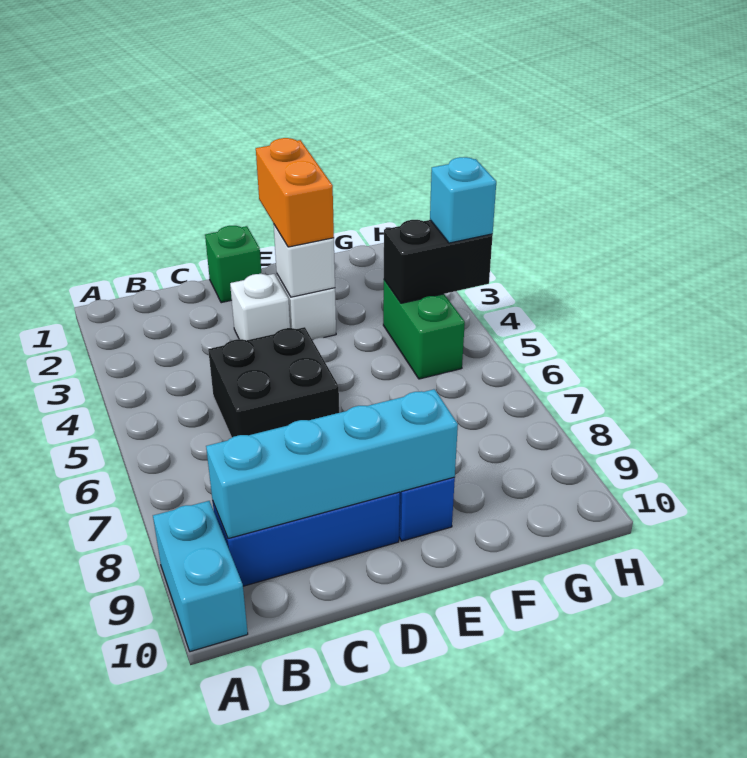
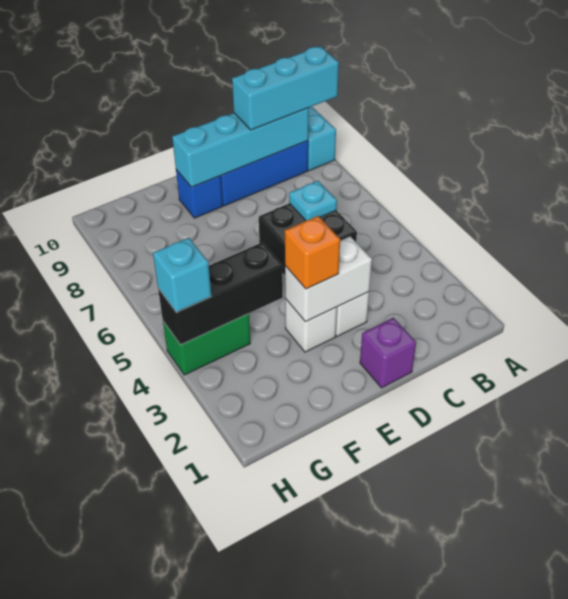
none -> cyan 1x3 brick [232,46,339,130]
none -> cyan 1x1 plate [289,181,337,221]
green 1x1 brick [205,226,261,303] -> purple 1x1 brick [360,318,416,388]
orange 1x2 brick [256,138,334,247] -> orange 1x1 brick [285,216,340,289]
white 1x1 brick [274,225,335,297] -> white 1x2 brick [285,236,372,322]
green 1x2 brick [383,280,465,379] -> green 1x2 brick turned to [163,314,250,375]
black 1x2 brick [384,220,493,303] -> black 1x3 brick [158,242,283,345]

